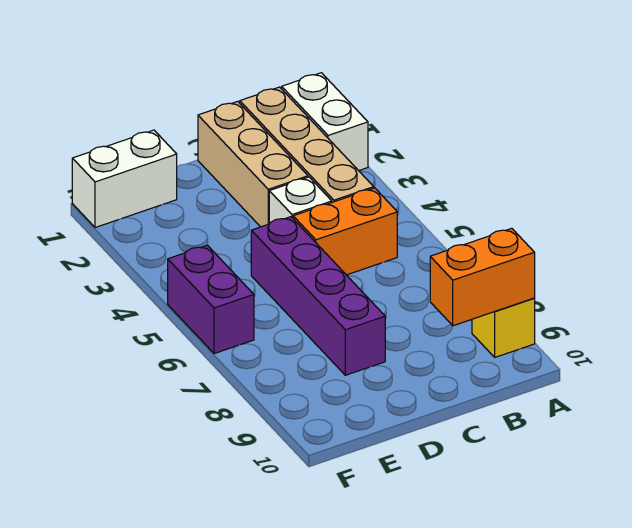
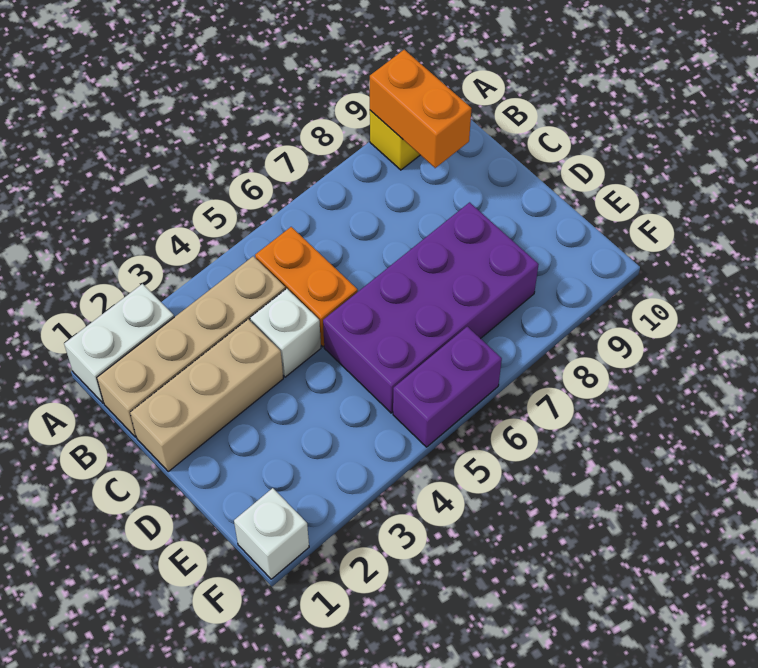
purple 1x4 brick [251,217,385,375] -> purple 2x4 brick [323,202,539,413]
white 1x2 brick [72,130,177,228] -> white 1x1 brick [234,488,309,579]

